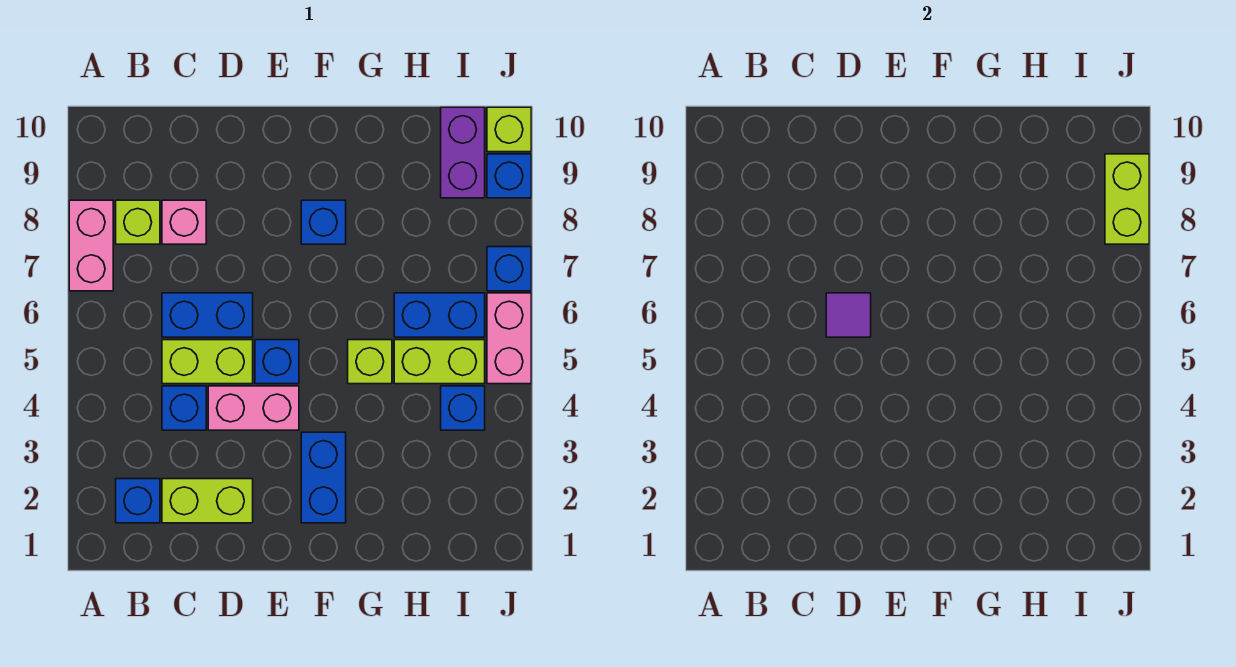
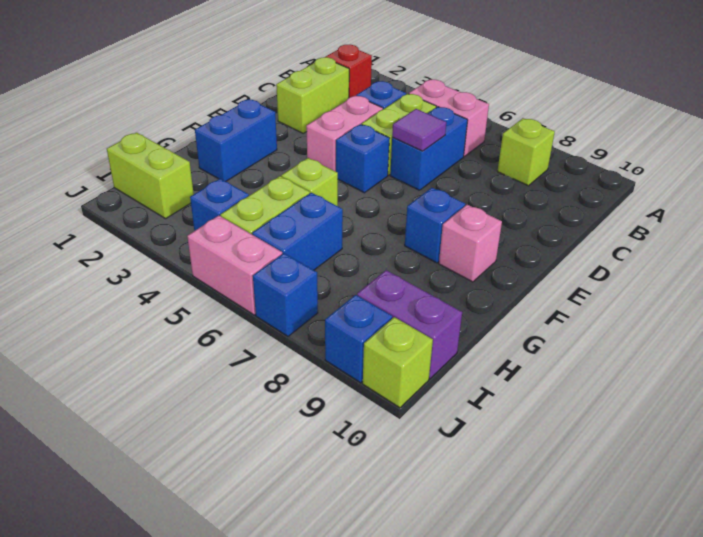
pink 1x2 brick [69,200,113,291] -> pink 1x2 brick moved to [409,80,489,156]
blue 1x1 brick [116,479,160,523] -> red 1x1 brick [326,45,372,98]
pink 1x1 brick [162,200,206,244] -> pink 1x1 brick moved to [439,205,502,282]
blue 1x2 brick [301,432,346,523] -> blue 1x2 brick turned to [195,99,277,182]
lime 1x2 brick [1105,154,1149,244] -> lime 1x2 brick moved to [107,133,194,219]

